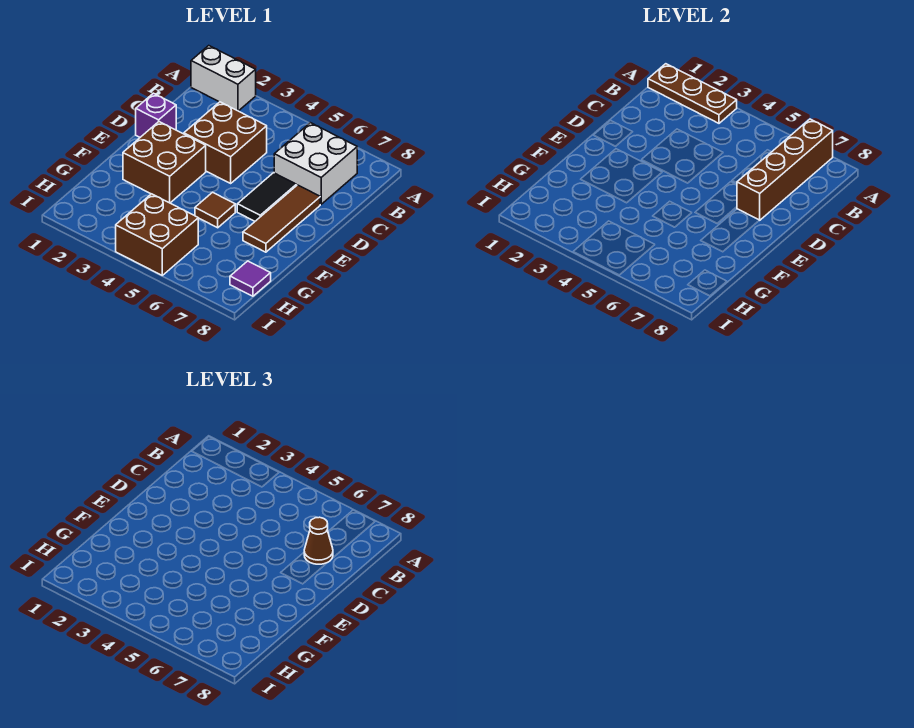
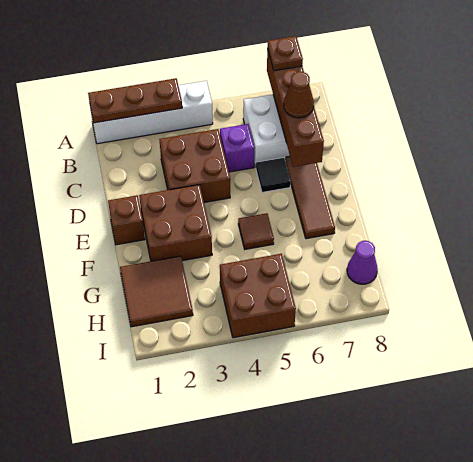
white 1x2 brick [191,46,256,111] -> white 1x4 brick [90,81,213,144]
none -> brown 1x1 plate [267,36,303,71]
purple 1x1 brick [136,93,176,137] -> purple 1x1 brick moved to [220,124,254,172]
black 1x2 tile [237,173,296,221] -> black 1x1 tile [256,157,291,192]
none -> brown 1x1 brick [108,195,145,245]
none -> brown 2x2 tile [120,256,193,327]
purple 1x1 tile [230,261,271,296] -> purple 1x1 cone [347,241,378,284]

